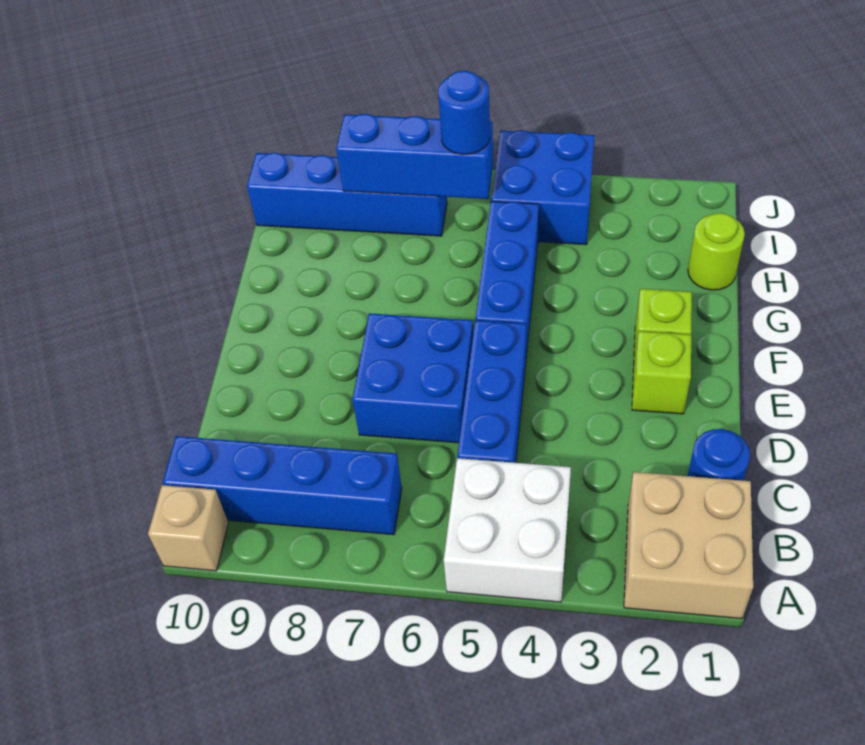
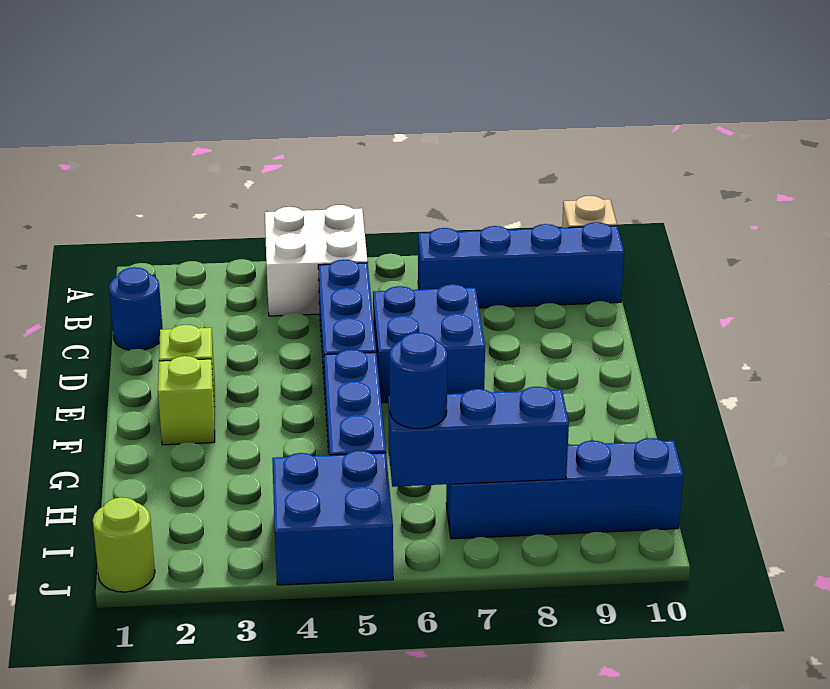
tan 2x2 brick [624,472,753,619] -> none
lime 1x1 round brick [688,213,745,290] -> lime 1x1 round brick moved to [93,497,155,592]

